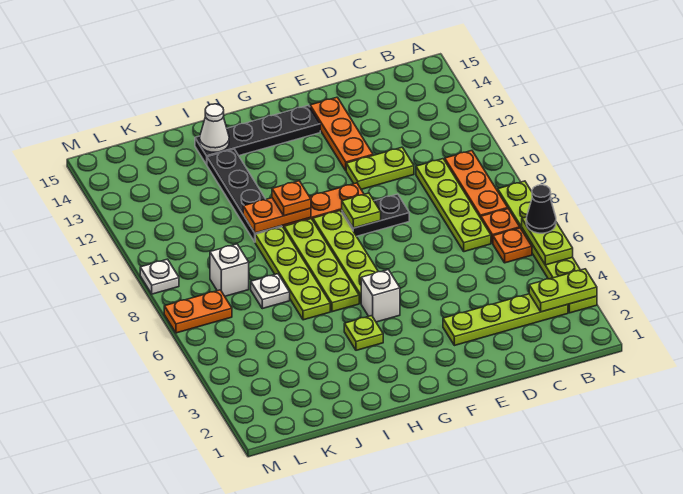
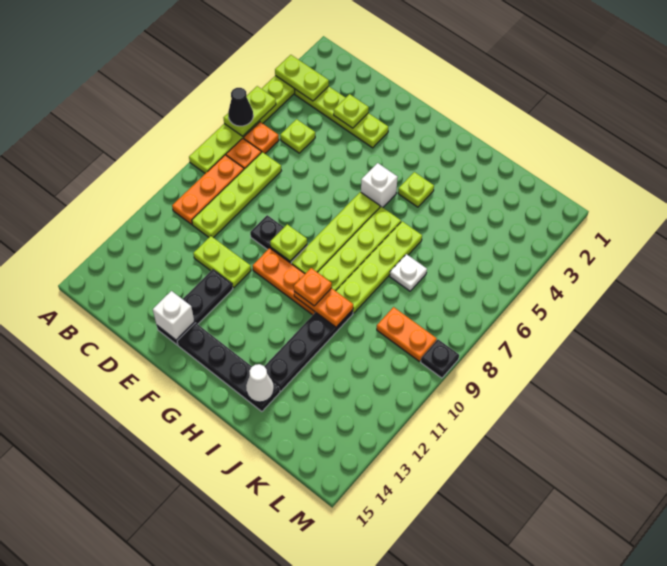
none -> lime 1x1 plate [280,119,315,153]
none -> lime 1x1 plate [334,94,369,128]
orange 1x3 plate [310,97,373,170] -> black 1x3 plate [157,269,233,345]
white 1x1 brick [210,244,249,296] -> white 1x1 brick moved to [153,291,194,340]
orange 1x2 plate [164,290,232,333] -> orange 1x2 plate moved to [377,307,437,362]
white 1x1 plate [140,259,179,294] -> black 1x1 plate [421,340,459,378]

